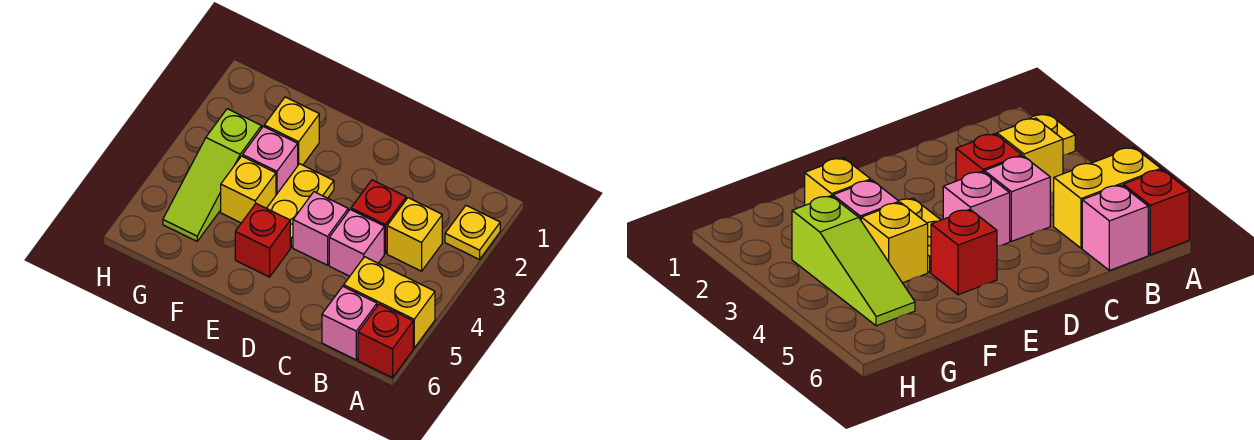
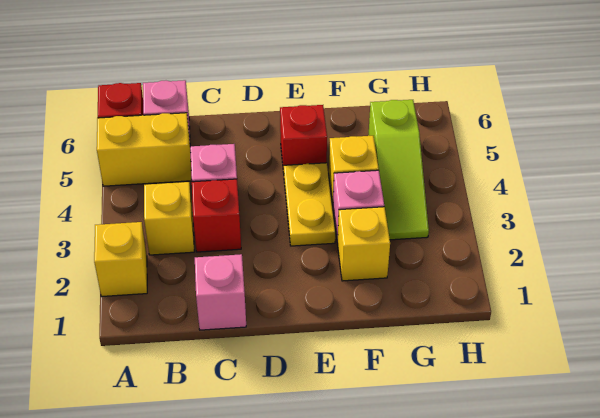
yellow 1x1 plate [445,206,500,260] -> yellow 1x1 brick [94,222,147,297]
pink 1x1 brick [293,192,348,265] -> pink 1x1 brick moved to [195,254,246,330]
lime 1x3 slope [163,109,262,241] -> lime 1x3 slope turned to [368,100,429,240]

